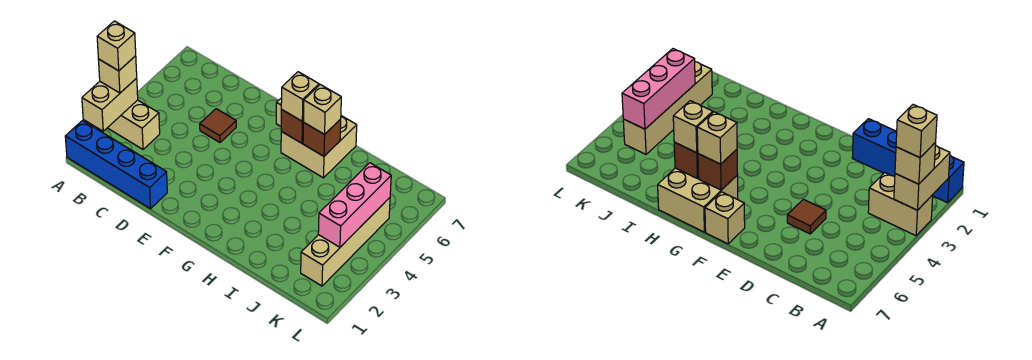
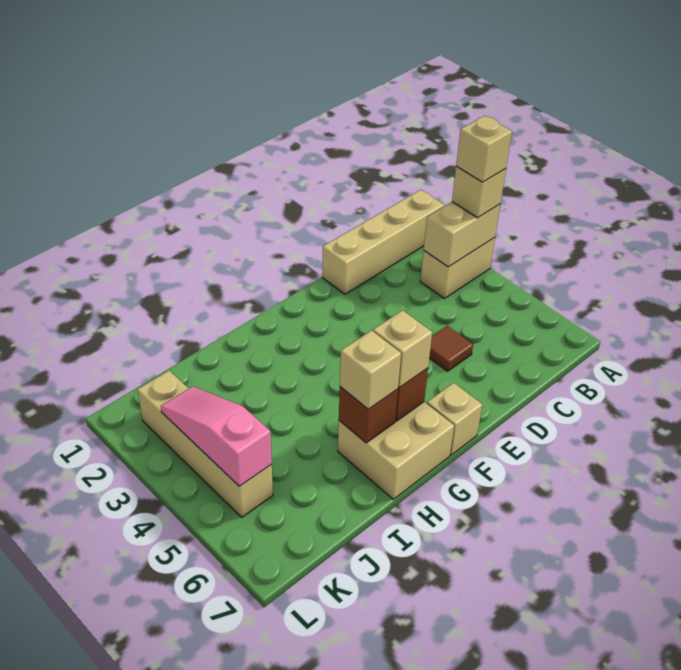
blue 1x4 brick [65,121,167,209] -> tan 1x4 brick [322,190,444,294]
tan 1x2 brick [82,78,138,131] -> tan 1x2 brick turned to [424,202,500,267]
pink 1x3 brick [318,163,391,247] -> pink 1x3 slope [161,387,272,486]

